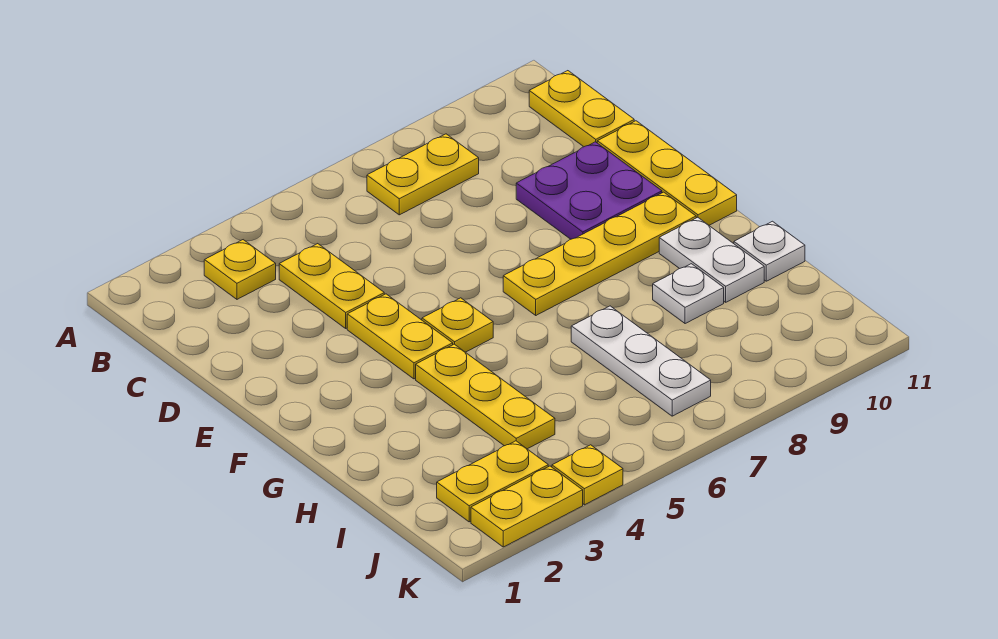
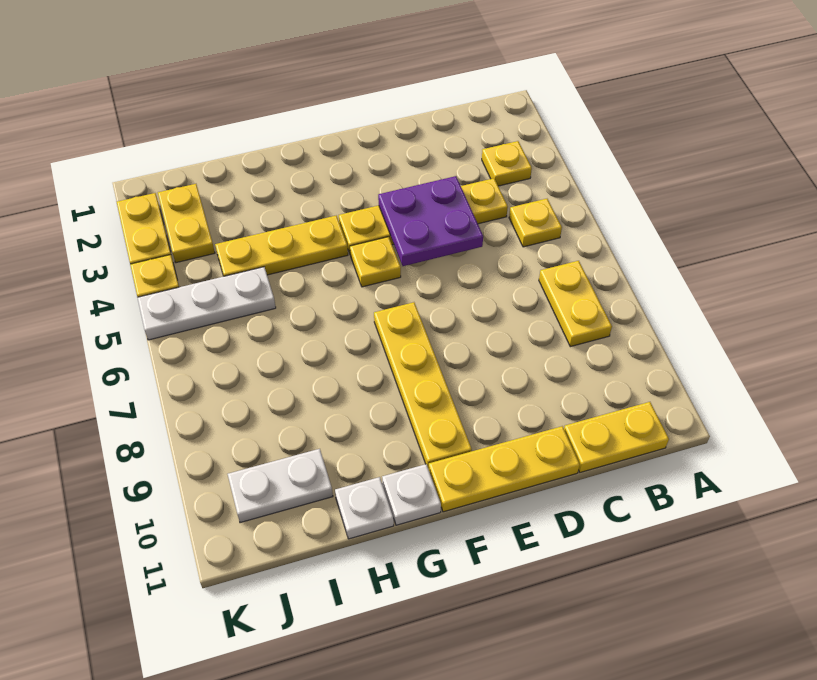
none -> yellow 1x1 plate [509,199,562,247]
purple 2x2 plate [516,142,662,239] -> purple 2x2 plate moved to [378,176,483,266]
white 1x2 plate [659,217,764,302] -> white 1x2 plate moved to [228,449,333,523]
white 1x3 plate [571,306,711,416] -> white 1x3 plate moved to [138,267,276,340]
white 1x1 plate [653,264,724,324] -> white 1x1 plate moved to [382,464,441,525]

